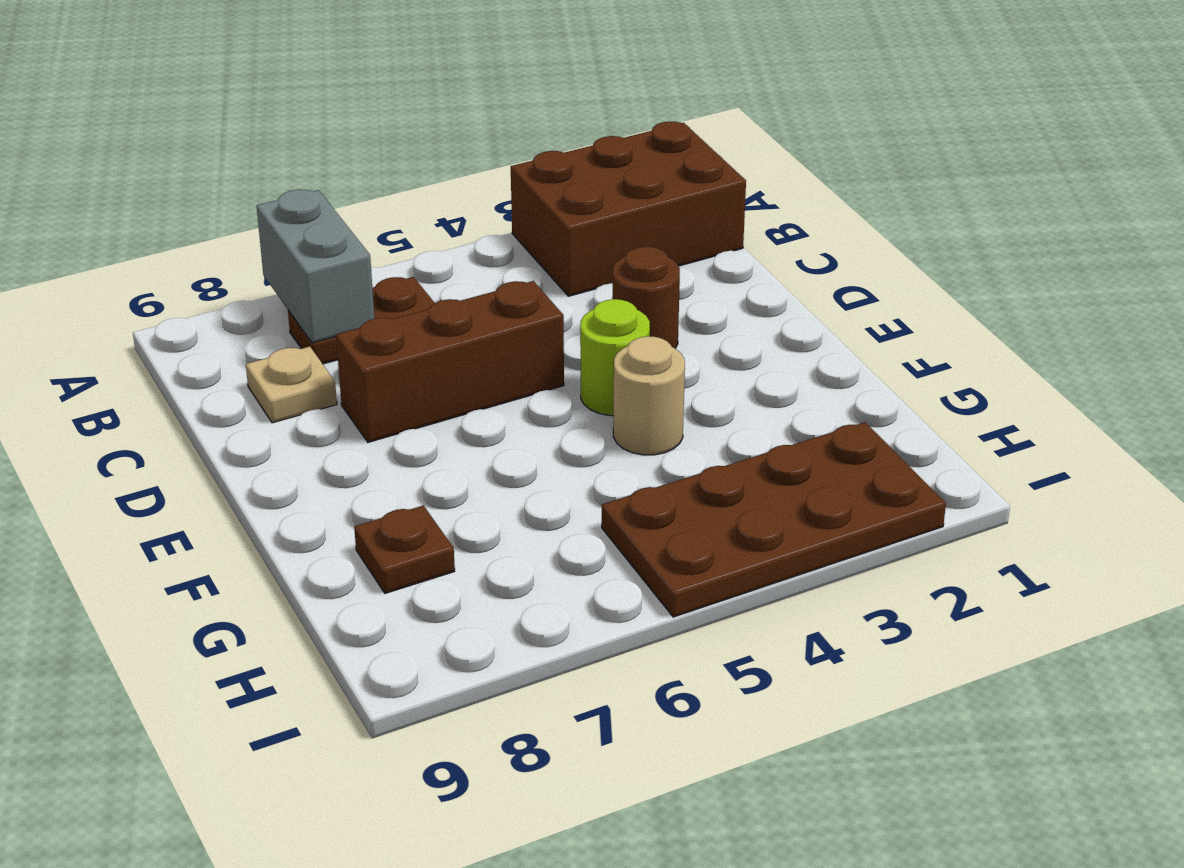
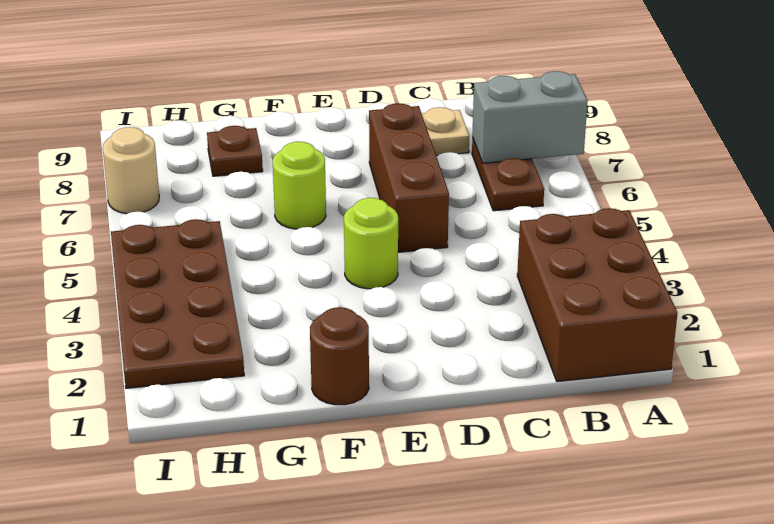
brown 1x1 round brick [612,247,680,348] -> brown 1x1 round brick moved to [310,307,369,405]
tan 1x1 round brick [613,336,685,455] -> tan 1x1 round brick moved to [103,127,159,214]
none -> lime 1x1 round brick [273,142,326,229]

